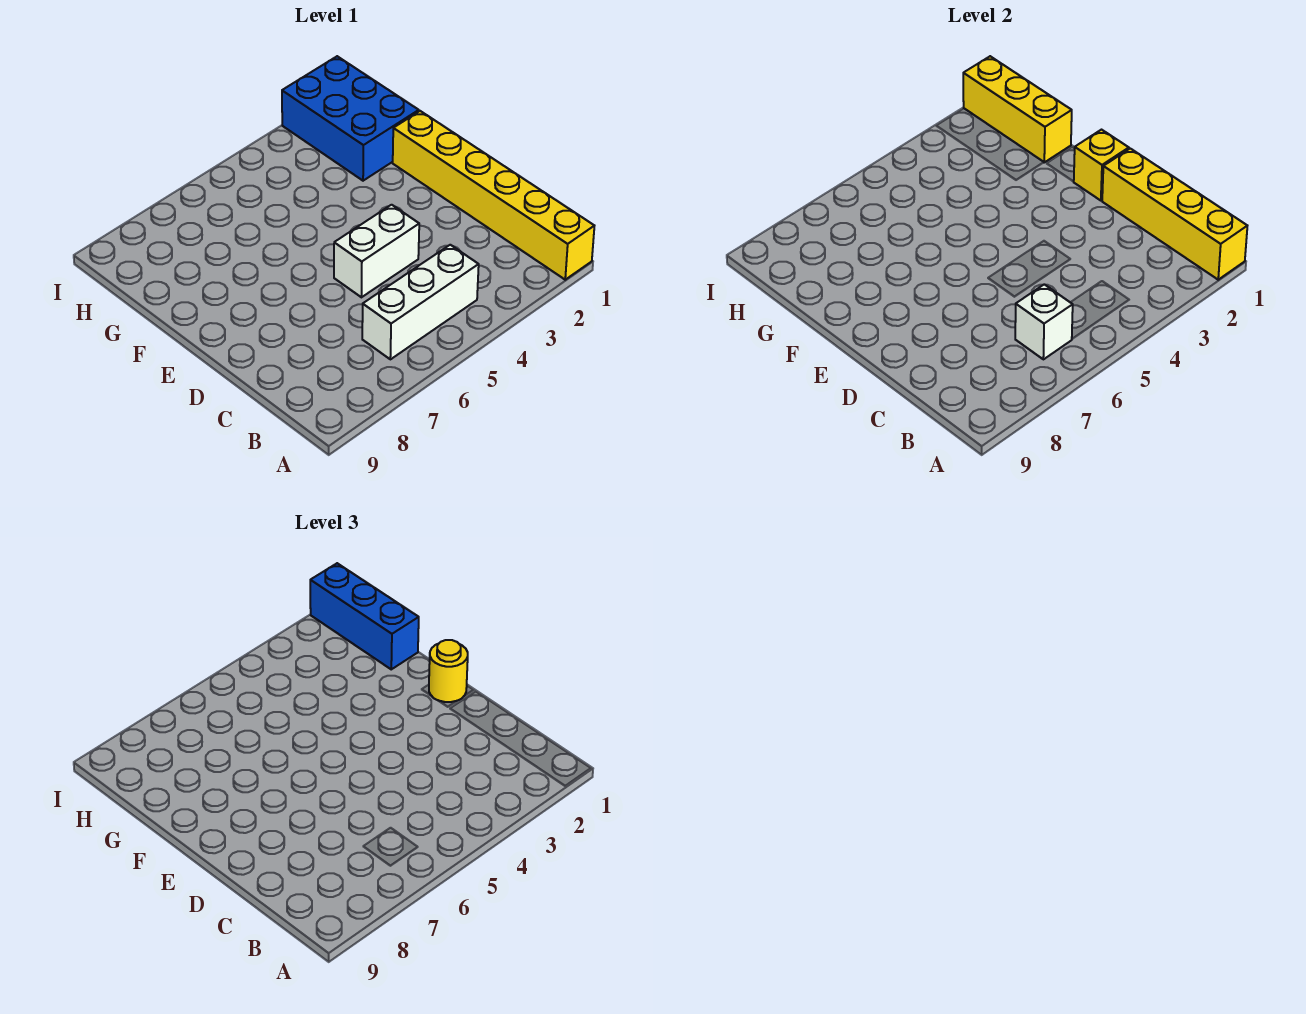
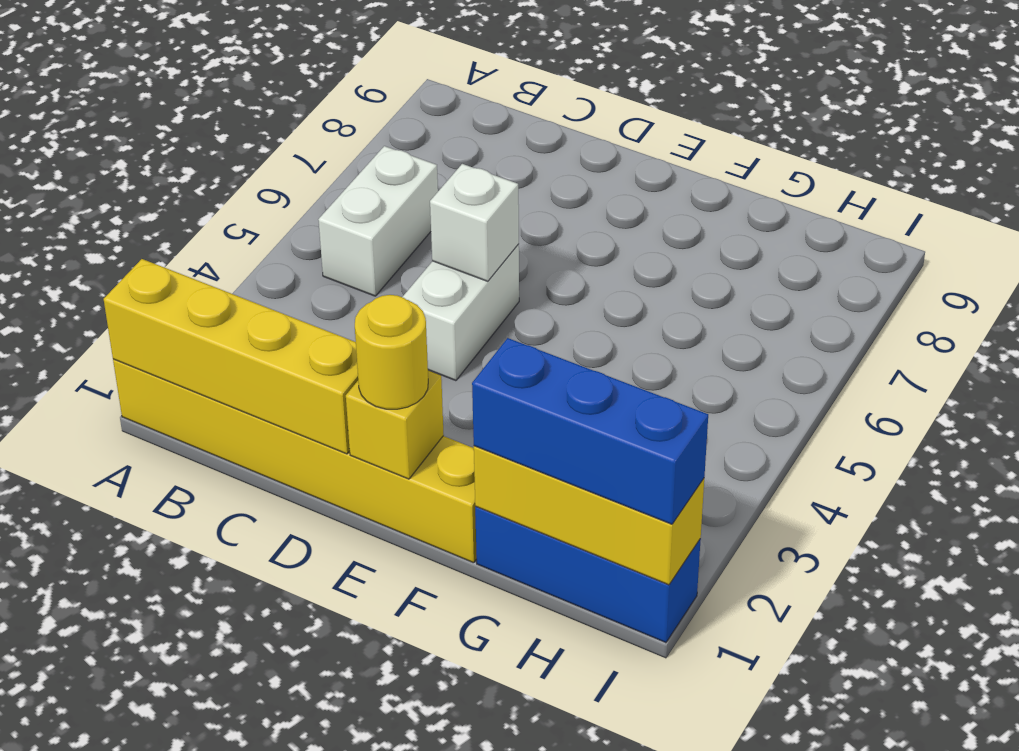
white 1x3 brick [362,245,479,359] -> white 1x2 brick [318,146,438,296]
white 1x1 brick [1015,284,1073,359] -> white 1x1 brick moved to [430,164,519,281]
blue 2x3 brick [282,56,419,181] -> blue 1x3 brick [475,507,701,643]

